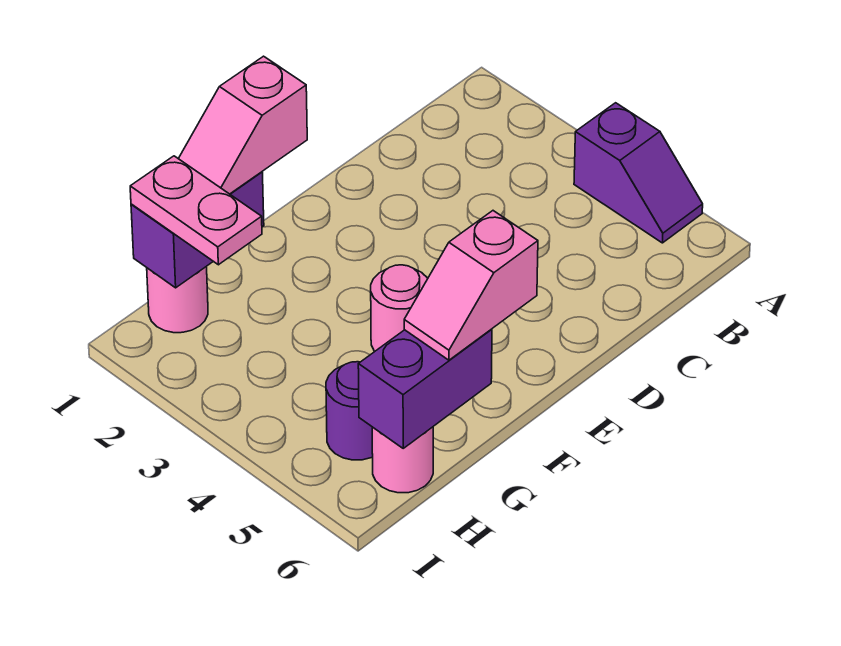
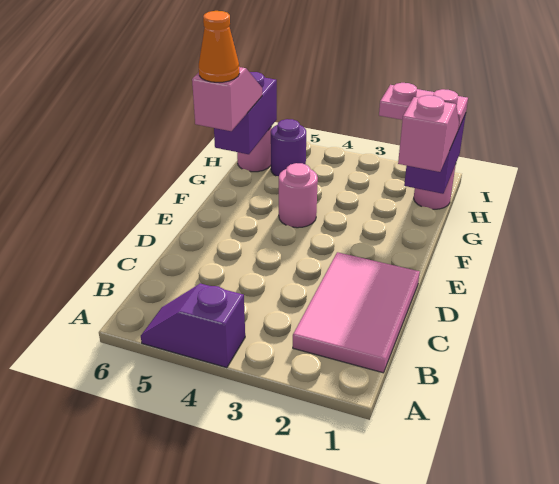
none -> pink 2x3 tile [293,252,420,373]
none -> orange 1x1 cone [199,11,240,82]

